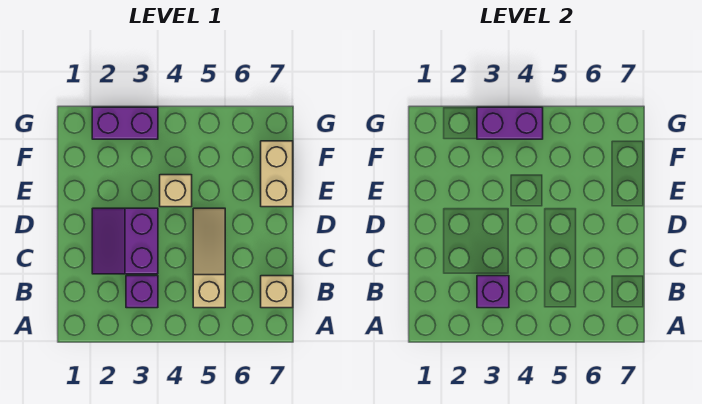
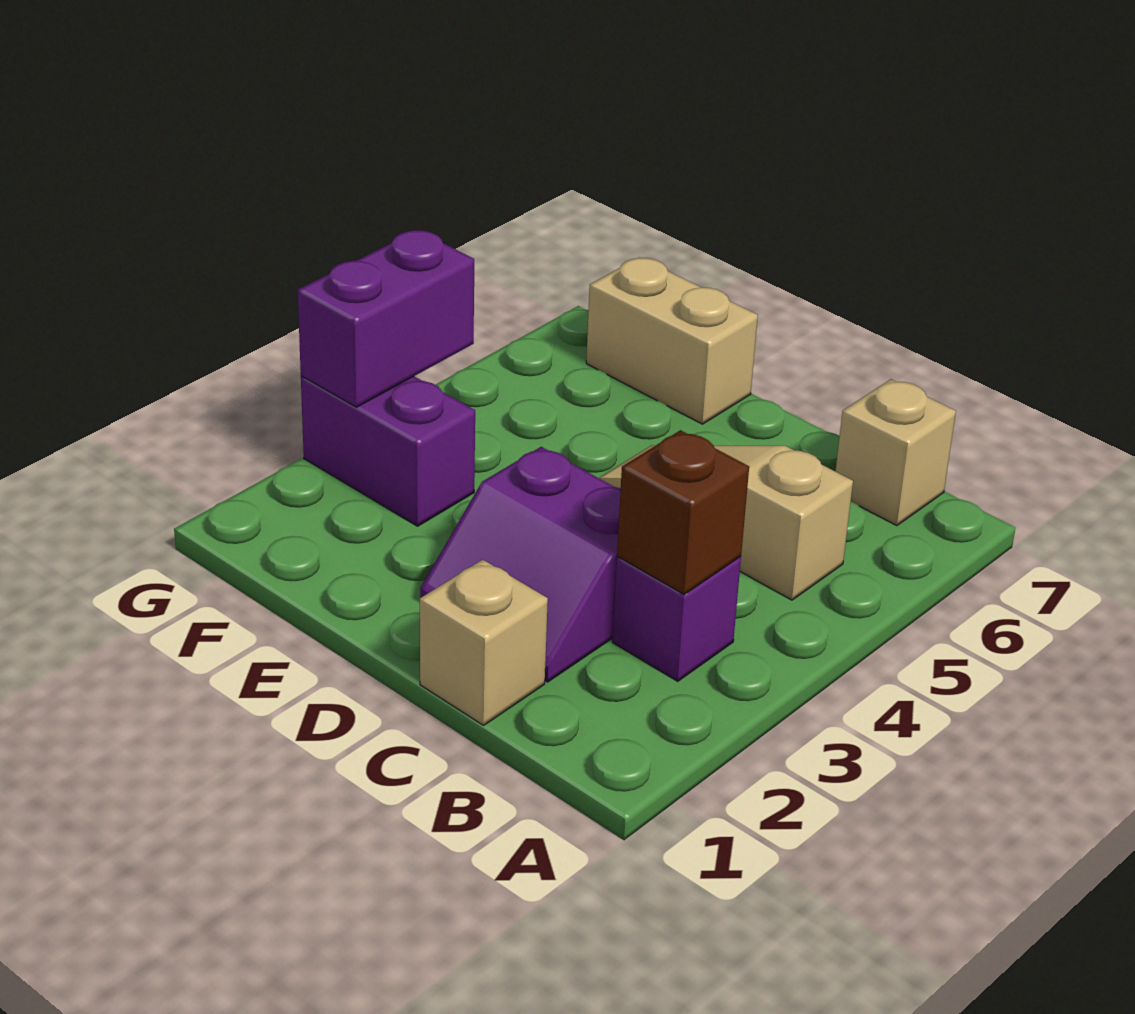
purple 1x1 brick [477,276,509,308] -> brown 1x1 brick [617,430,749,594]
tan 1x1 brick [160,175,192,207] -> tan 1x1 brick moved to [420,560,548,725]
purple 1x2 brick [92,107,158,139] -> purple 1x2 brick turned to [301,376,475,526]

